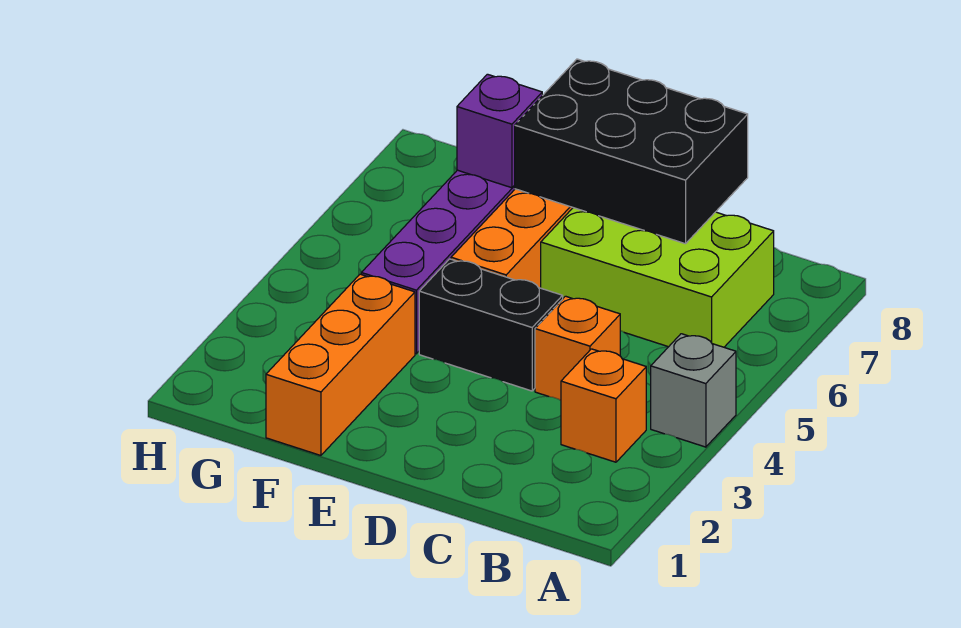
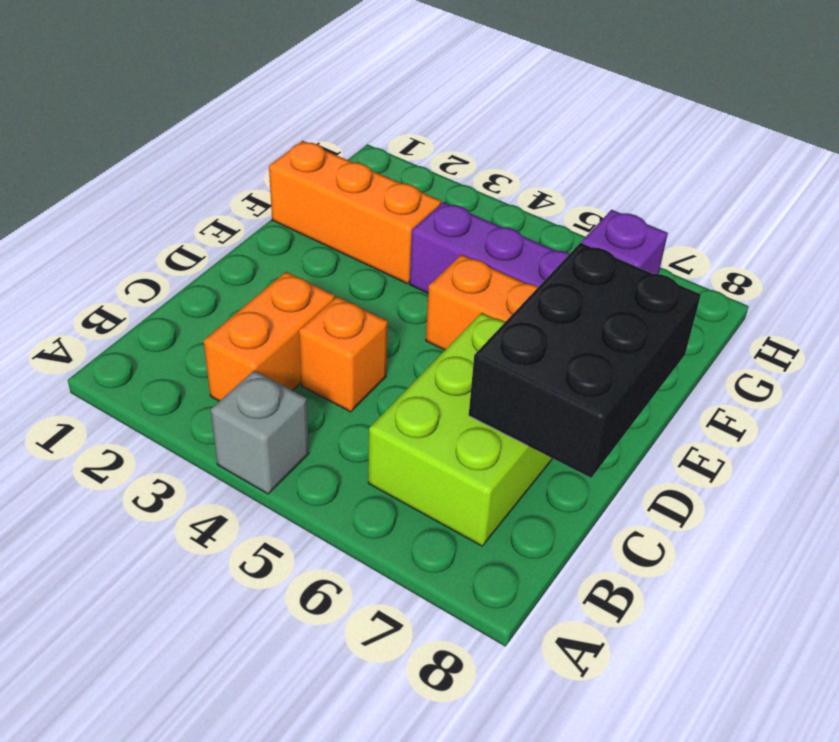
orange 1x1 brick [561,349,646,462] -> orange 1x2 brick [204,272,335,401]
black 1x2 brick [419,259,563,391] -> none

